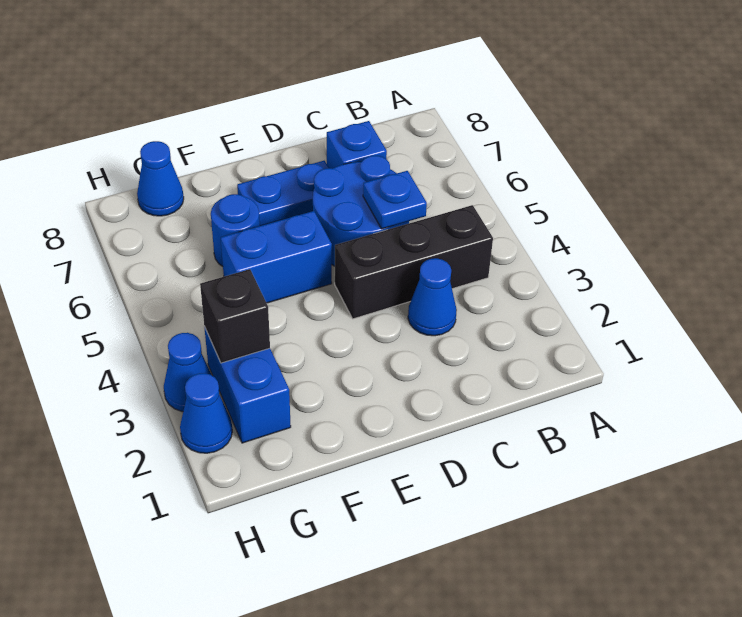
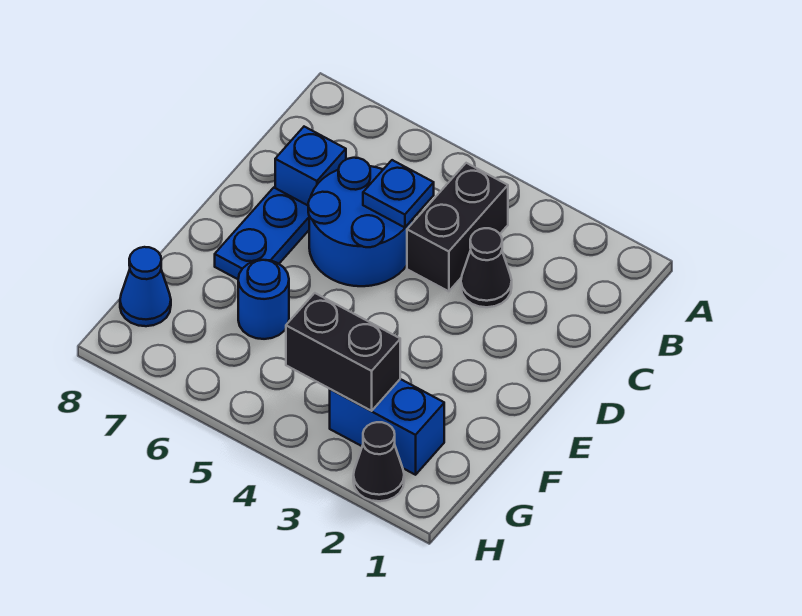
black 1x3 brick [335,205,493,319] -> black 1x2 brick [407,163,508,291]
blue 1x1 cone [408,258,457,336] -> black 1x1 cone [461,228,512,307]
blue 1x2 brick [221,211,332,303] -> none
black 1x1 brick [200,269,270,363] -> black 1x2 brick [286,293,400,411]
blue 1x1 cone [180,373,232,453] -> black 1x1 cone [353,422,404,501]
blue 1x1 cone [164,333,212,412] -> none

